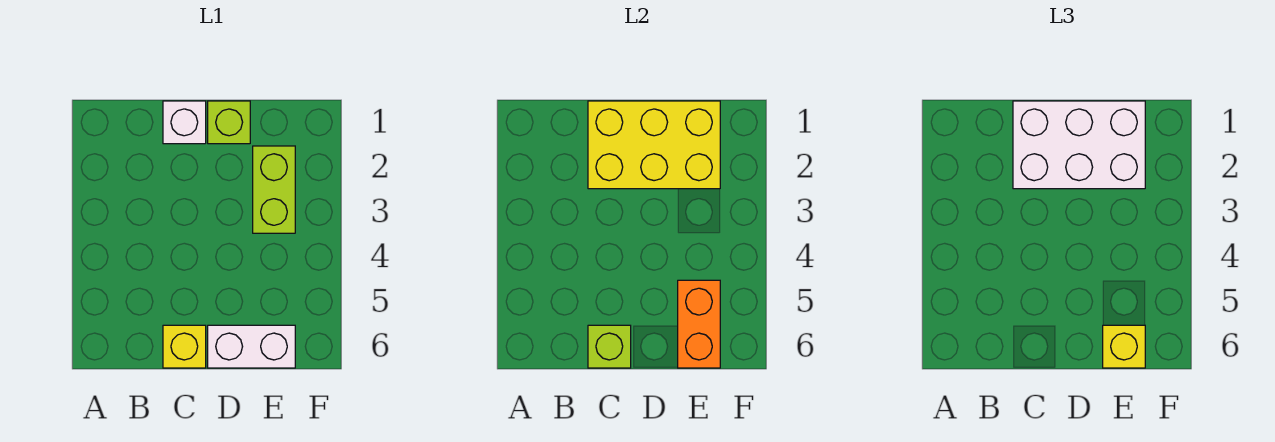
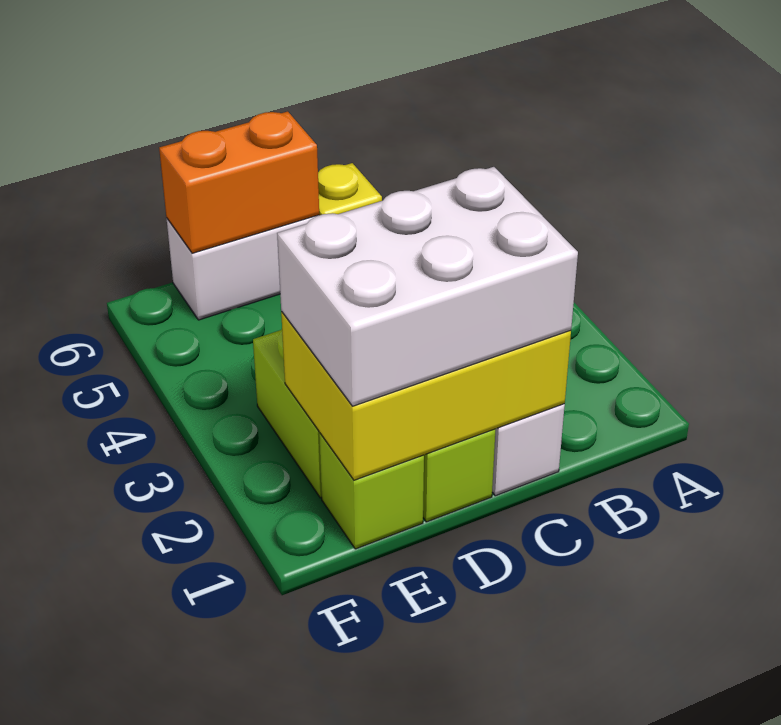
lime 1x1 brick [588,325,631,368] -> lime 1x1 brick moved to [319,433,424,549]
orange 1x2 brick [678,280,720,368] -> orange 1x2 brick turned to [159,111,319,253]
yellow 1x1 brick [1103,325,1145,368] -> none

